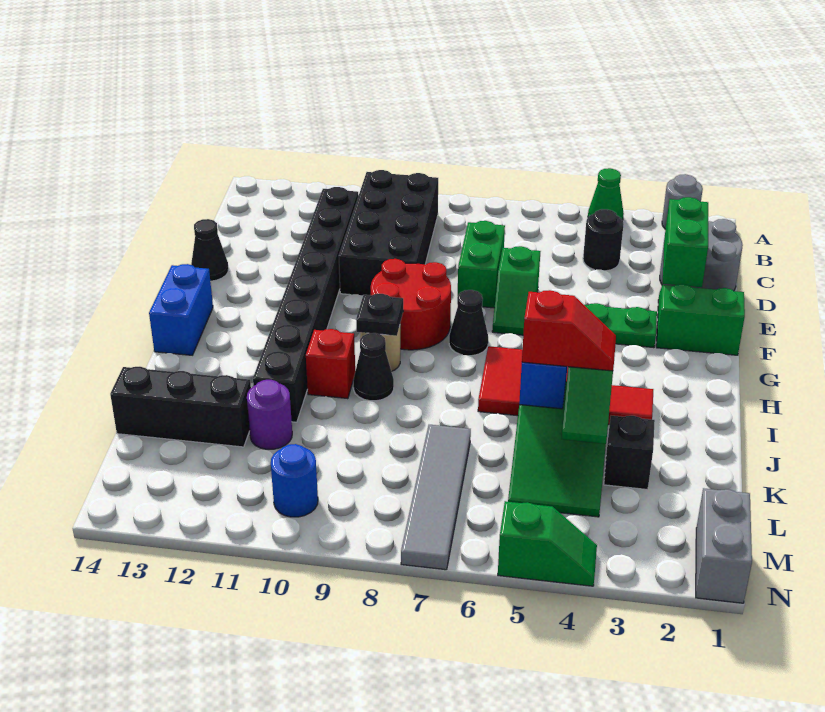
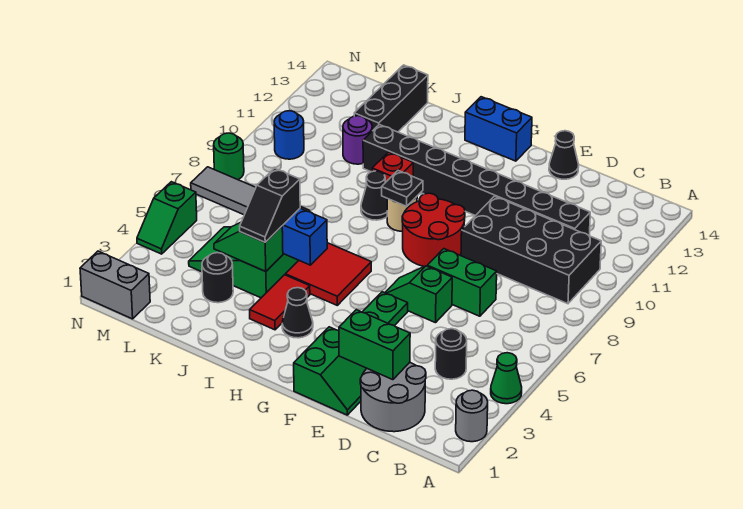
black 1x1 cone [449,290,488,356] -> black 1x1 cone moved to [282,288,313,338]
red 1x2 slope [522,290,616,371] -> black 1x2 slope [240,168,300,242]
black 1x1 brick [604,416,655,490] -> black 1x1 round brick [202,253,233,303]
none -> green 1x1 round brick [214,133,244,180]

